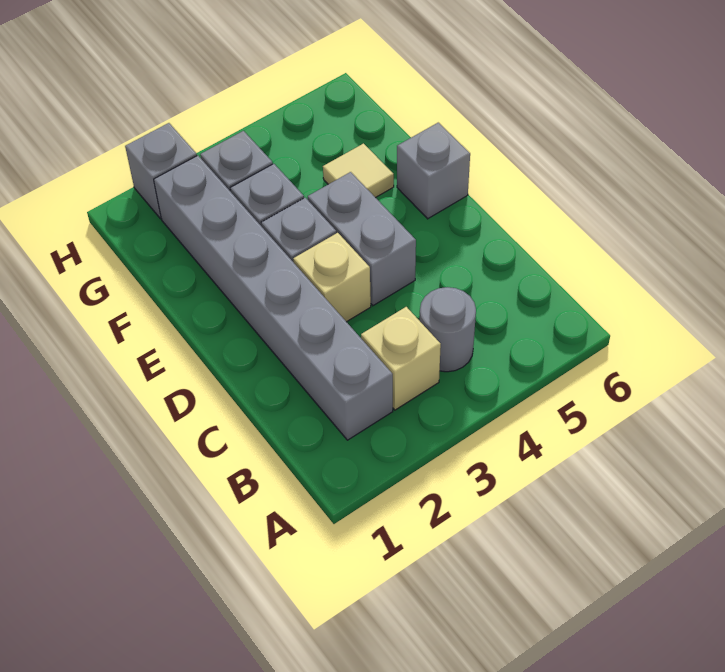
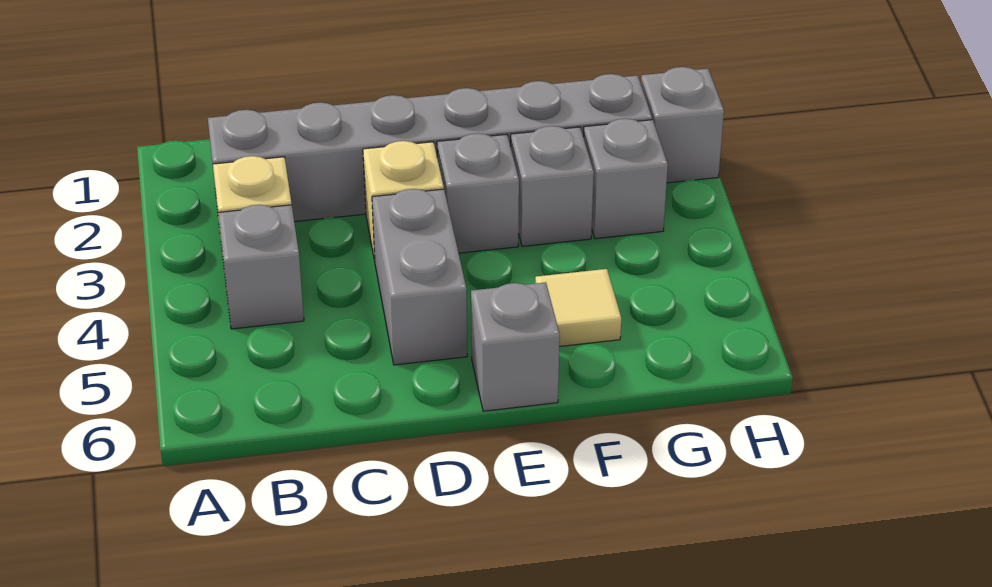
grey 1x1 round brick [420,287,476,372] -> grey 1x1 brick [218,205,304,329]
grey 1x2 brick [308,172,416,306] -> grey 1x2 brick turned to [372,189,467,365]

